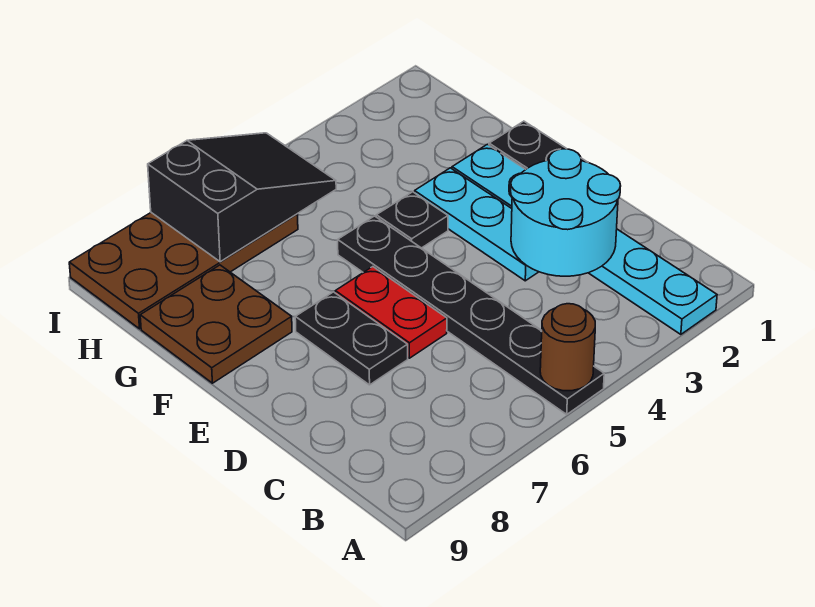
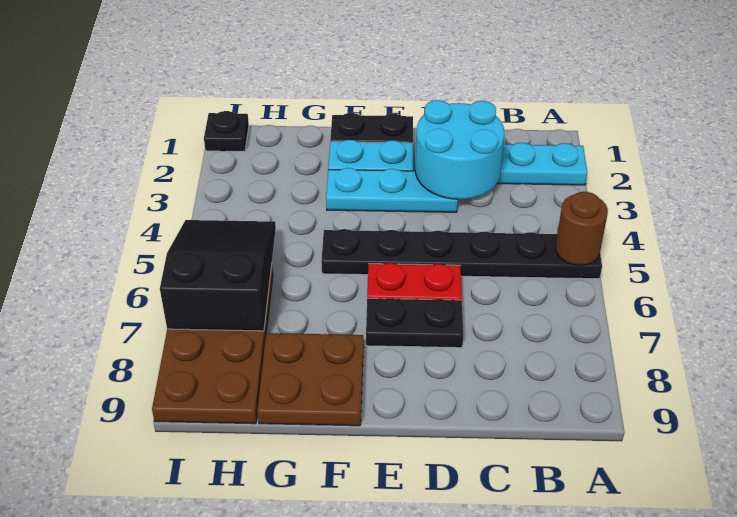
black 1x1 plate [376,192,448,248] -> black 1x1 plate moved to [204,111,249,151]

